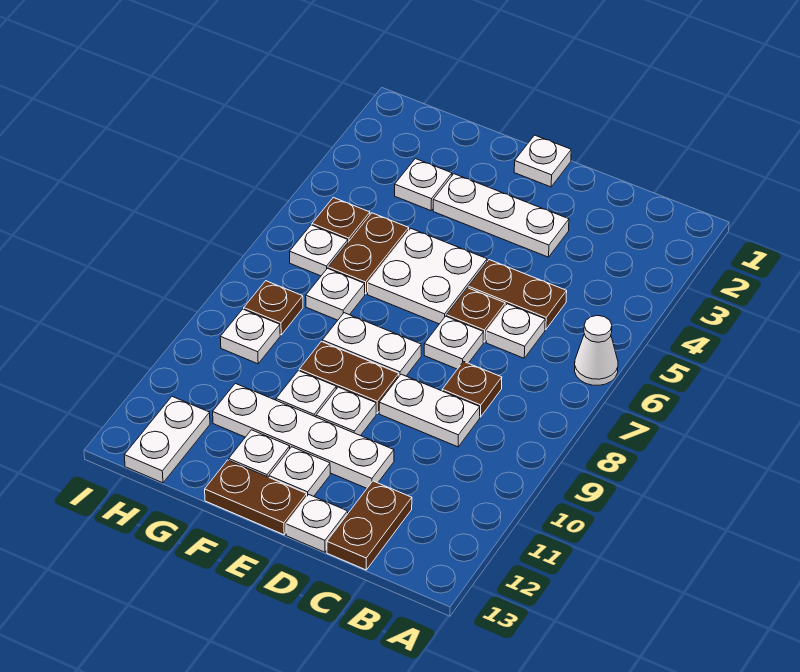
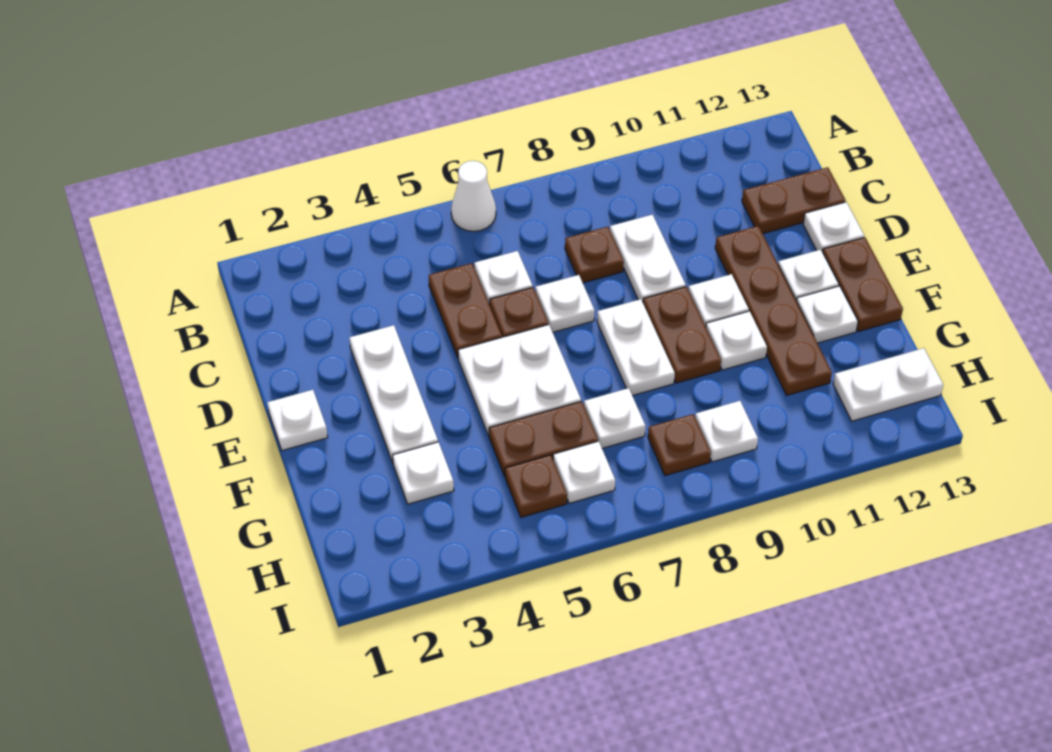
white 1x4 plate [213,383,394,488] -> brown 1x4 plate [715,226,832,396]

